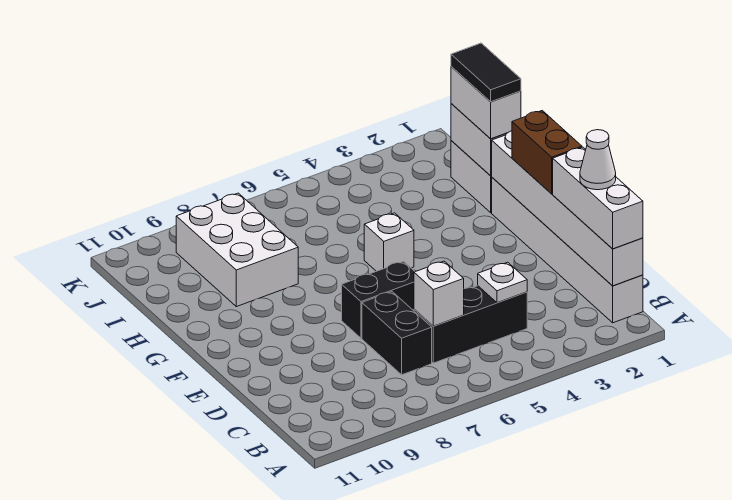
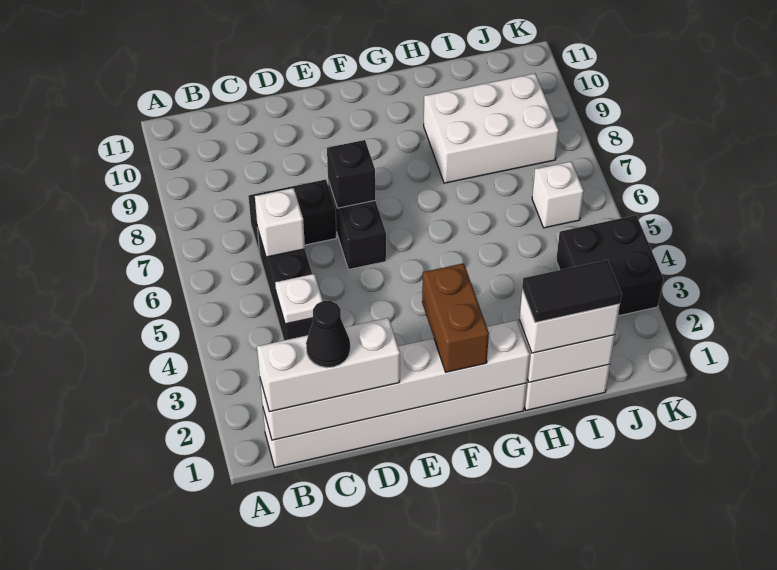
white 1x1 cone [580,130,616,190] -> black 1x1 cone [306,301,350,368]
brown 1x2 brick [512,111,582,194] -> brown 1x2 brick turned to [422,263,489,372]
none -> black 1x1 brick [327,140,375,208]
white 1x1 brick [364,213,414,271] -> white 1x1 brick moved to [532,161,584,228]
none -> black 2x2 brick [556,215,663,316]

